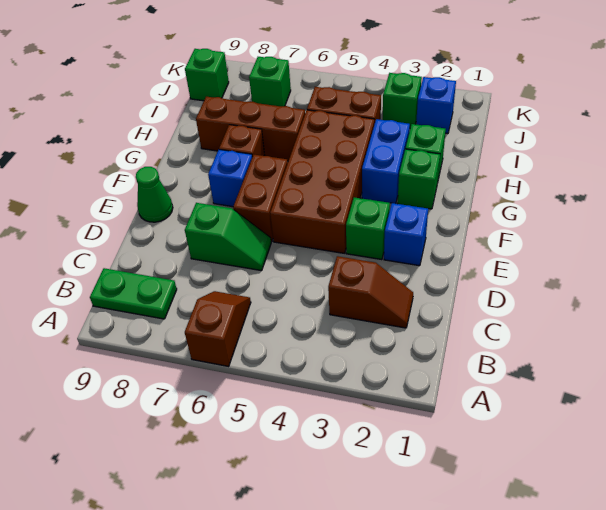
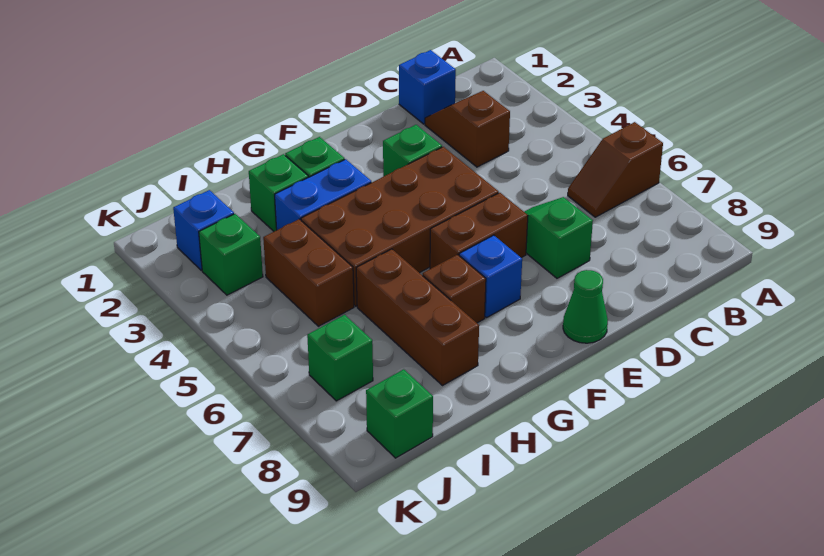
green 1x2 plate [90,268,177,319] -> none
blue 1x1 brick [384,203,428,266] -> blue 1x1 brick moved to [399,50,456,124]

